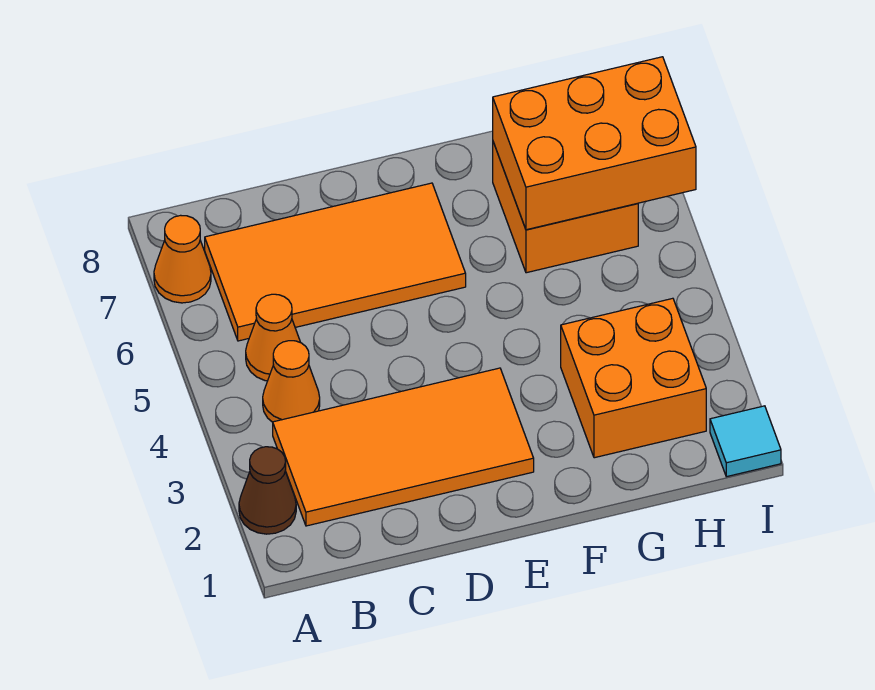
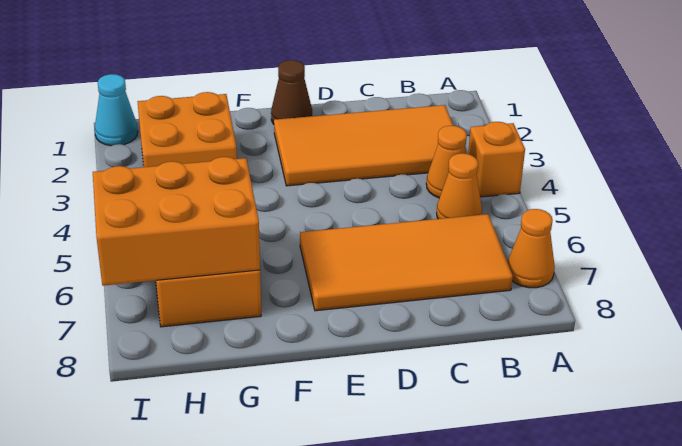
brown 1x1 cone [239,447,296,534] -> brown 1x1 cone moved to [271,60,312,124]
none -> orange 1x1 brick [468,122,525,197]
cyan 1x1 tile [710,406,781,477] -> cyan 1x1 cone [95,74,138,146]

